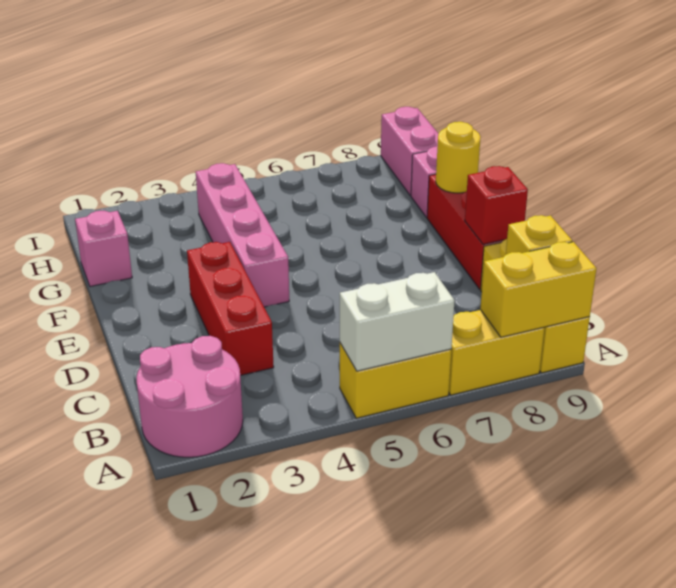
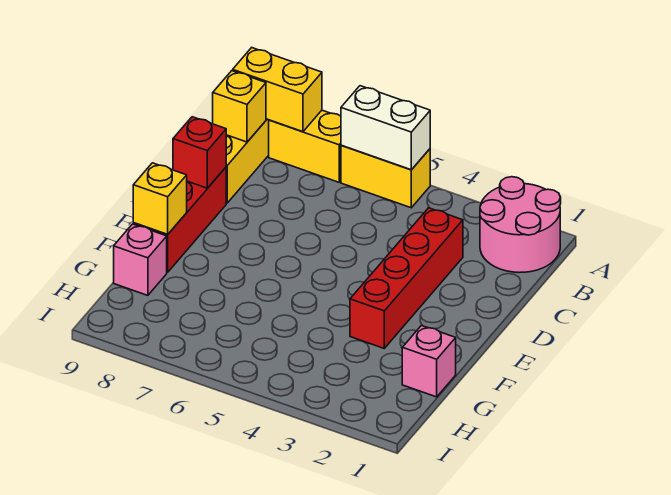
red 1x3 brick [187,242,274,375] -> red 1x4 brick [350,208,463,348]
pink 1x4 brick [196,163,289,307] -> none
yellow 1x1 round brick [436,122,481,193] -> yellow 1x1 brick [133,163,187,234]
pink 1x2 brick [381,107,438,196] -> none

